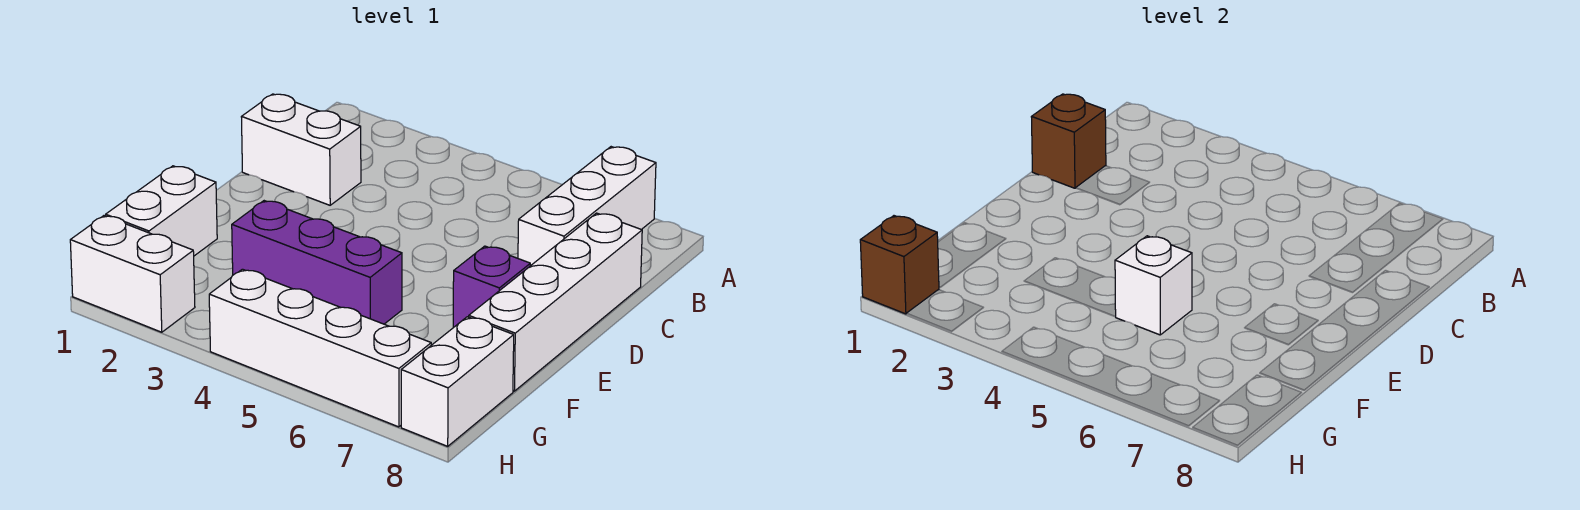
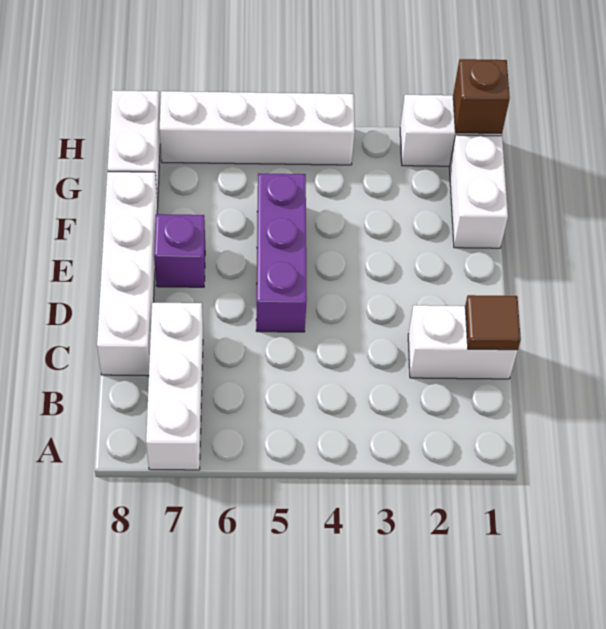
brown 1x1 brick [1032,94,1106,188] -> brown 1x1 tile [465,295,521,350]
purple 1x3 brick [232,201,402,324] -> purple 1x3 brick turned to [256,173,307,332]
white 1x1 brick [1115,236,1192,335] -> none

